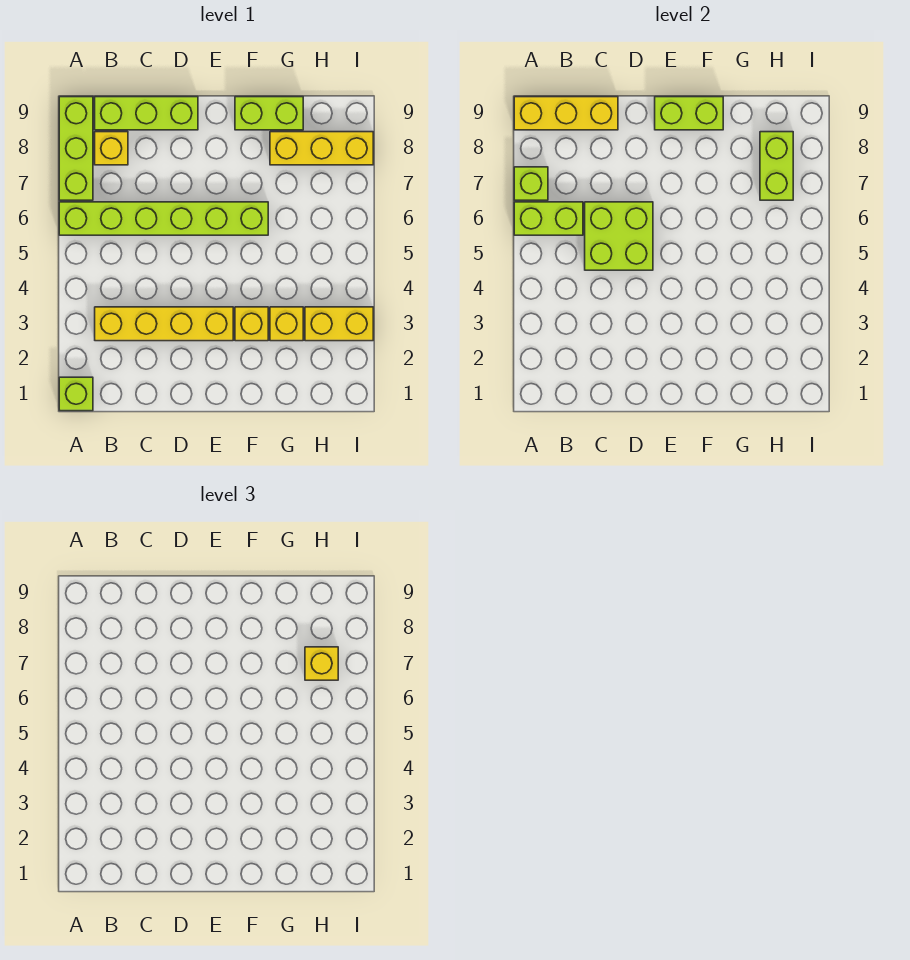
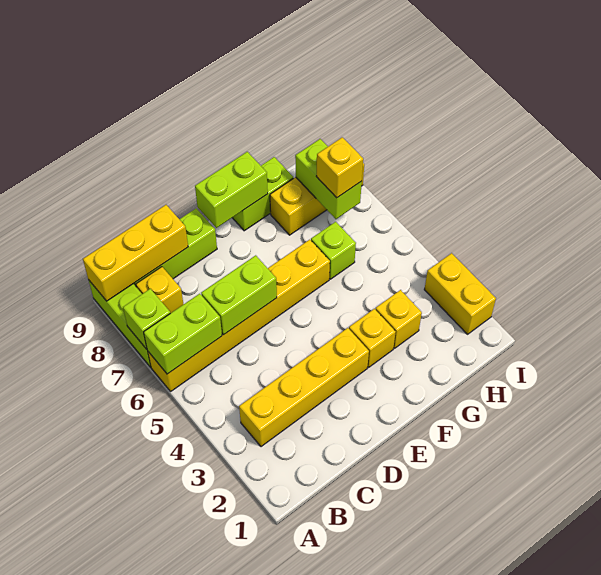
lime 1x1 brick [59,377,93,411] -> lime 1x1 brick moved to [311,222,356,279]
lime 1x6 brick [59,202,268,235] -> yellow 1x6 brick [148,240,330,391]
lime 2x2 brick [585,202,653,270] -> lime 1x2 brick [201,255,277,335]
yellow 1x2 brick [305,307,373,341] -> yellow 1x2 brick turned to [424,253,496,334]

